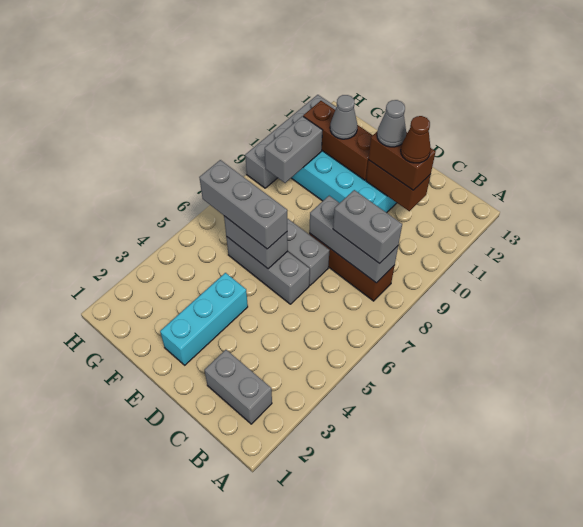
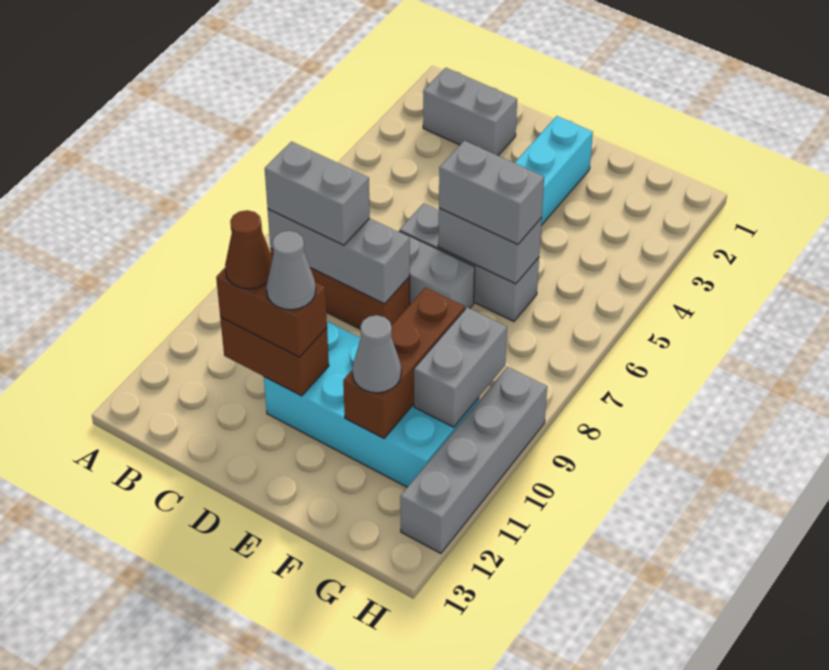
grey 1x3 brick [199,160,287,249] -> grey 1x2 brick [439,141,544,245]
brown 1x3 brick [303,101,373,180] -> brown 1x3 brick turned to [343,287,465,438]

